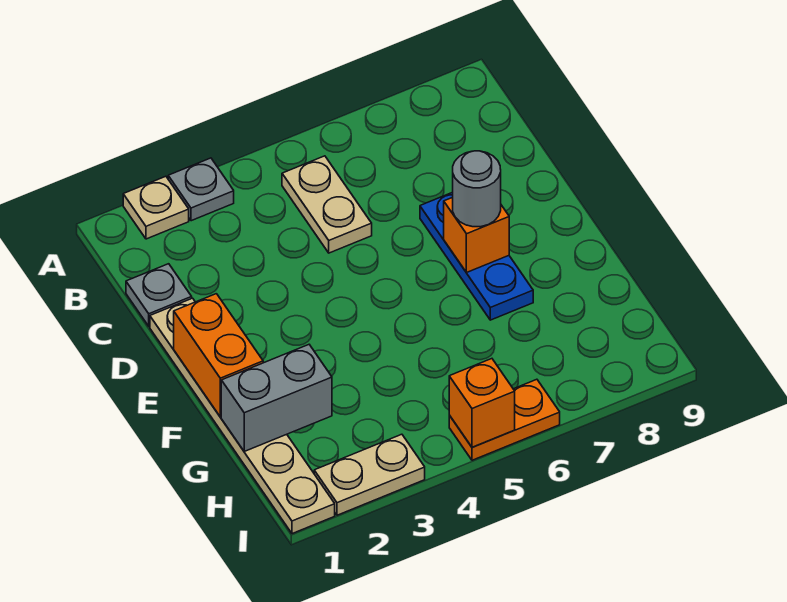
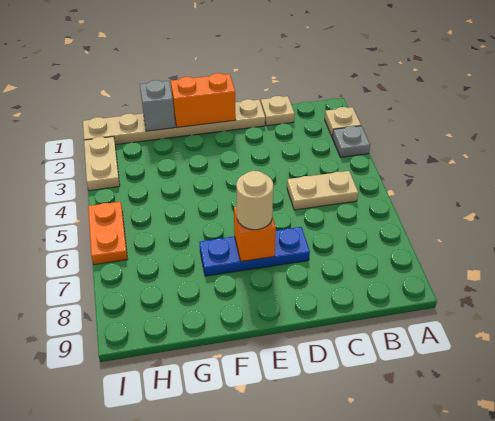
grey 1x1 plate [126,264,192,326] -> tan 1x1 plate [261,96,295,126]
grey 1x1 round brick [453,151,501,227] -> tan 1x1 round brick [236,171,273,230]
grey 1x2 brick [221,345,332,451] -> grey 1x1 brick [140,80,175,131]
orange 1x1 brick [449,359,515,447] -> none

